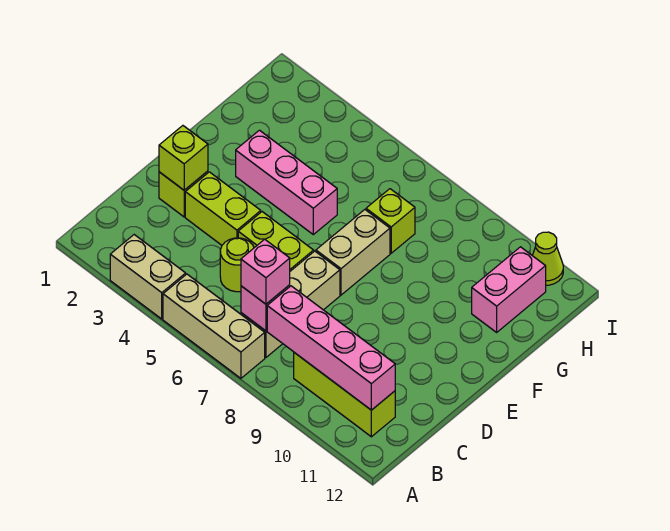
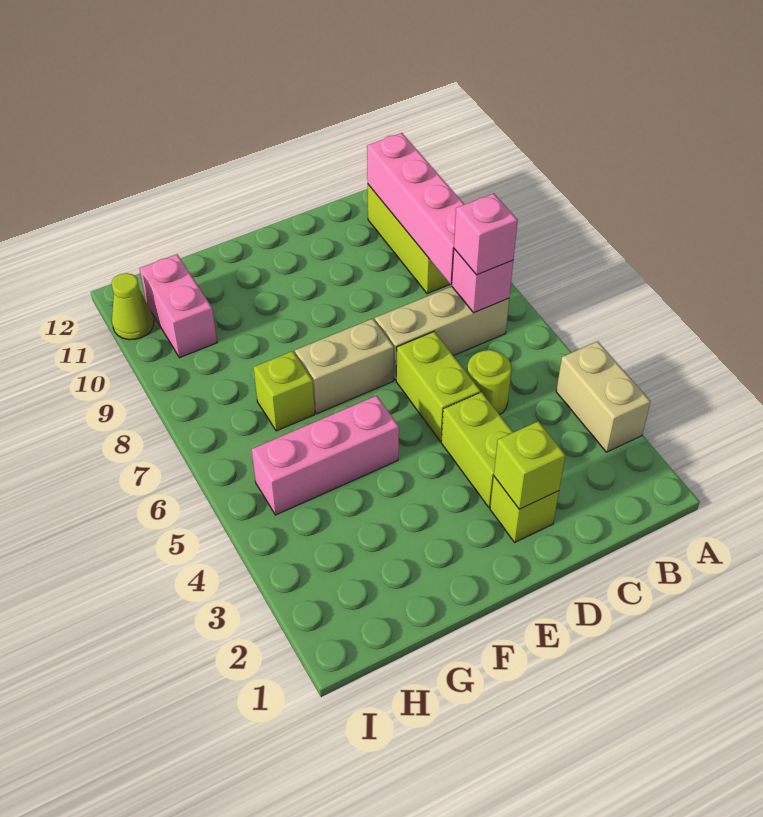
tan 1x3 brick [163,274,265,378] -> none
pink 1x3 brick [236,130,337,234] -> pink 1x3 brick turned to [251,396,399,515]
pink 1x2 brick [472,247,546,332] -> pink 1x2 brick turned to [140,254,217,358]

